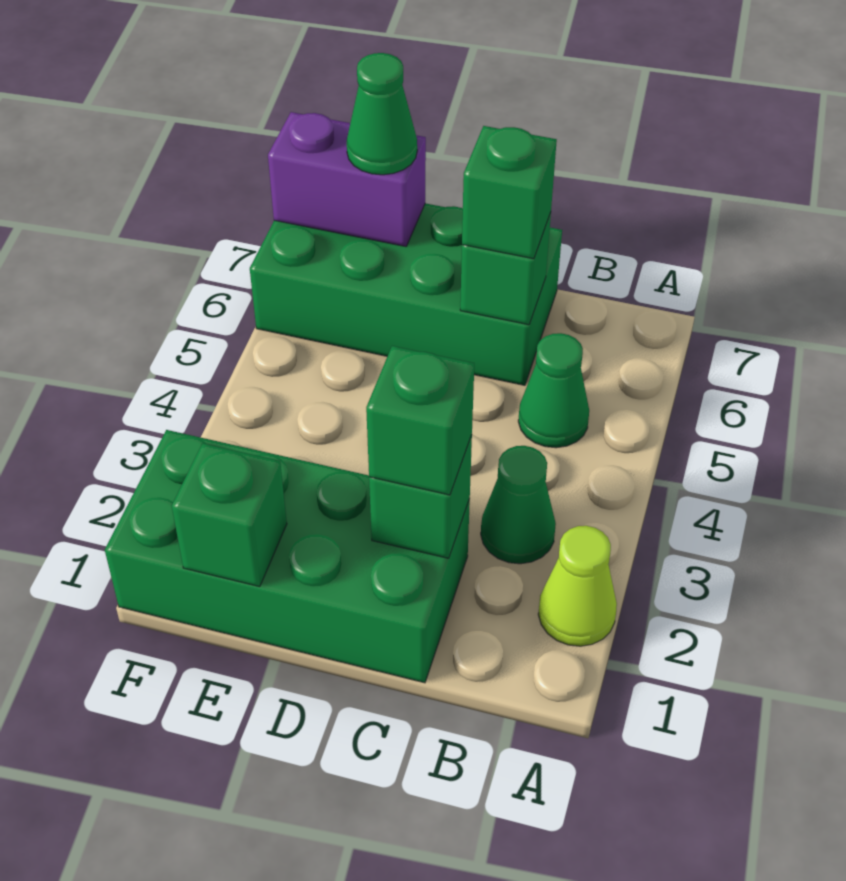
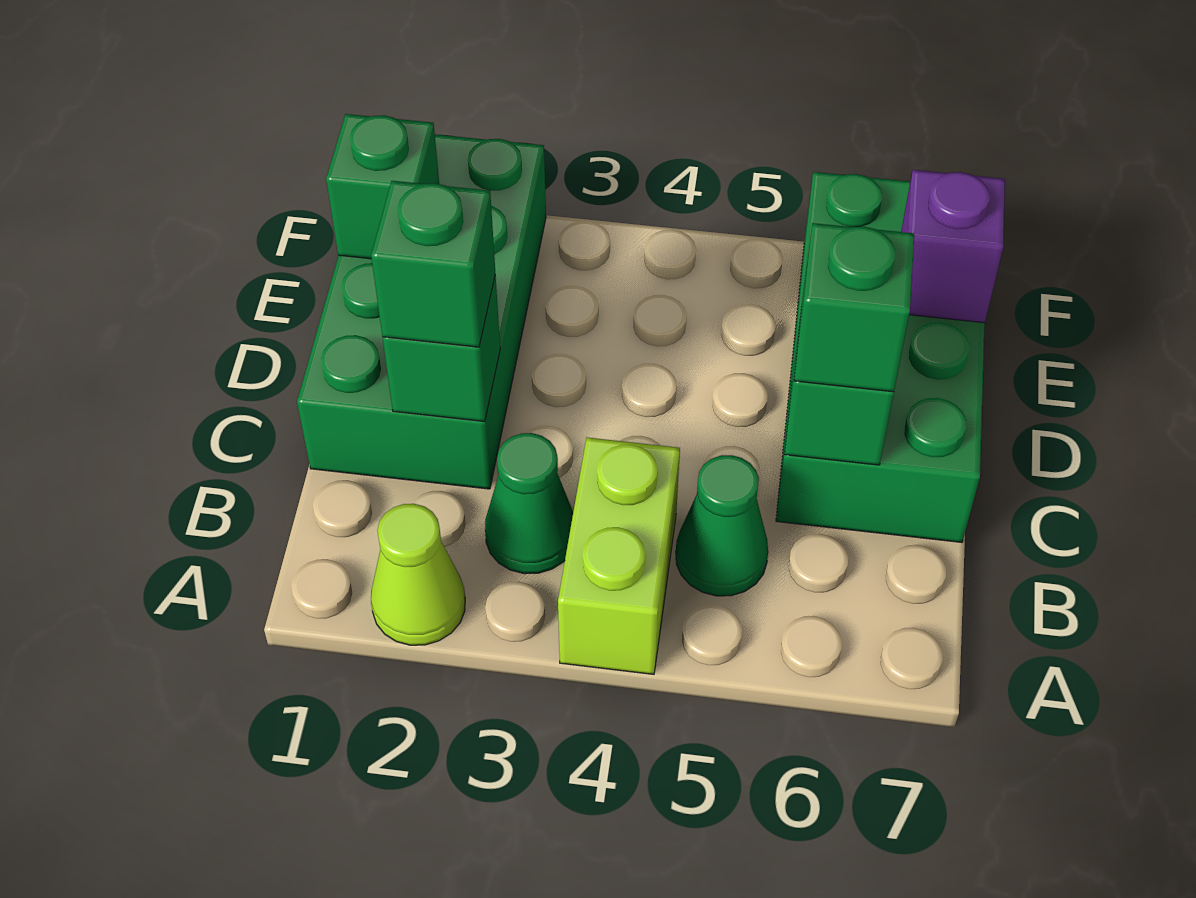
none -> lime 1x2 brick [558,437,680,674]
purple 1x2 brick [268,112,426,246] -> purple 1x1 brick [901,170,1005,323]
green 1x1 cone [347,53,417,175] -> none

